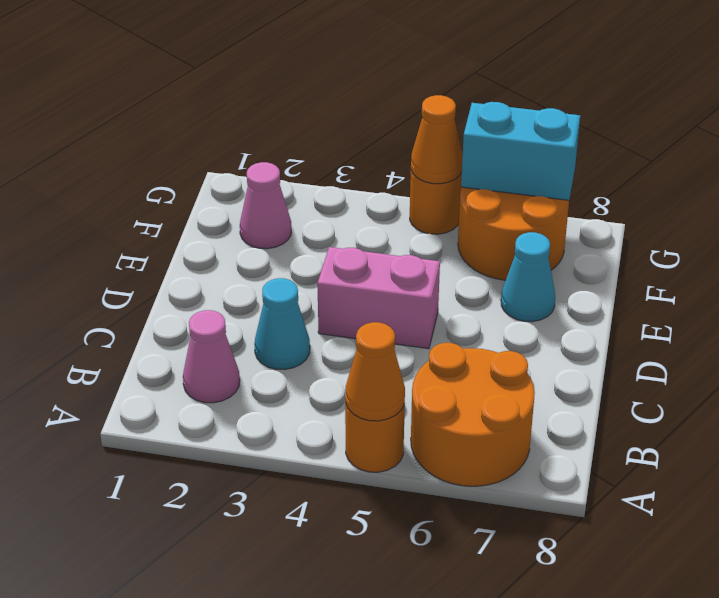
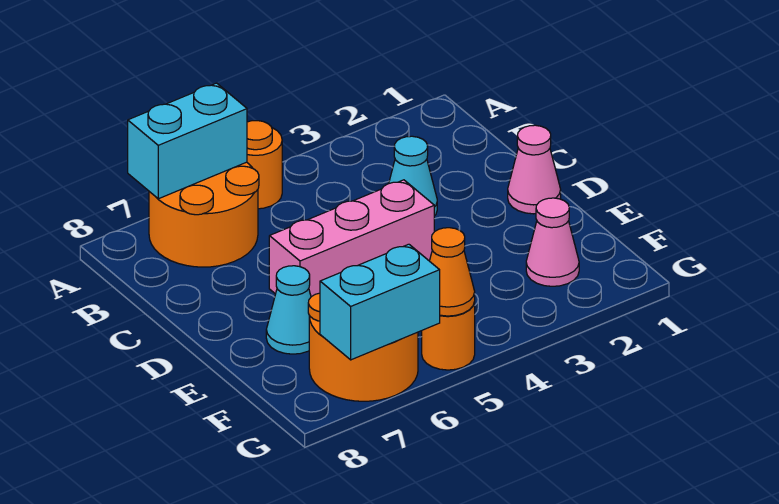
orange 1x1 cone [345,322,405,421] -> none
none -> cyan 1x2 brick [128,83,247,199]
pink 1x1 cone [183,310,240,403] -> pink 1x1 cone moved to [508,125,561,214]
pink 1x2 brick [317,247,440,349] -> pink 1x3 brick [269,180,434,297]

